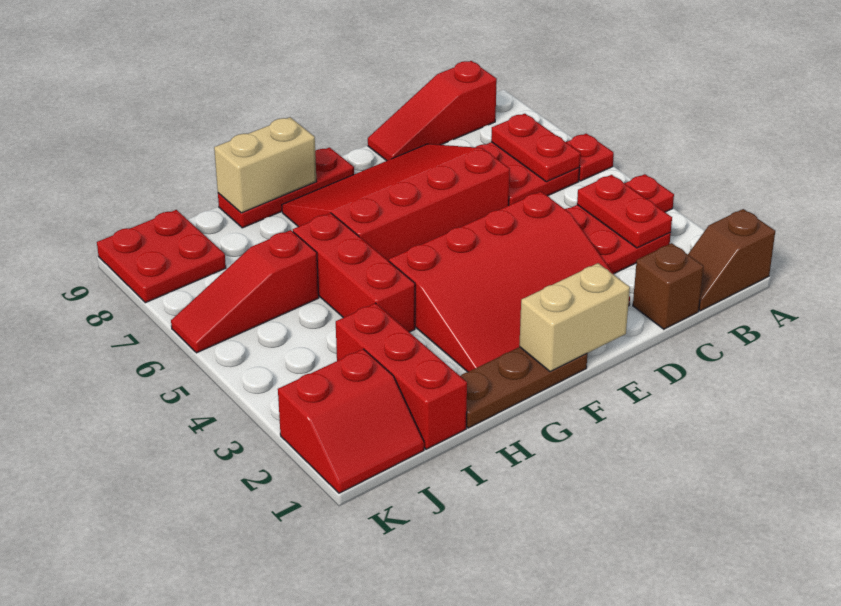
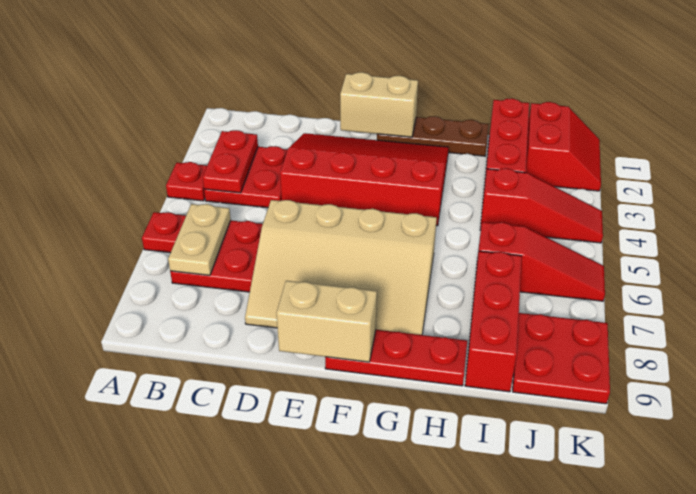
brown 1x2 slope [688,209,775,311] -> none
red 1x2 plate [491,114,580,182] -> tan 1x2 plate [168,204,231,275]
red 1x3 slope [368,61,497,161] -> red 1x3 slope moved to [480,168,603,243]
brown 1x1 brick [633,243,704,329] -> none
red 3x4 slope [282,144,510,261] -> tan 3x4 slope [245,200,437,335]
tan 1x2 brick [214,117,316,213] -> tan 1x2 brick moved to [276,281,377,362]
red 1x3 brick [293,213,415,332] -> red 1x3 brick moved to [465,251,522,392]
red 2x2 slope [278,349,424,493] -> red 2x2 slope turned to [526,102,601,191]

